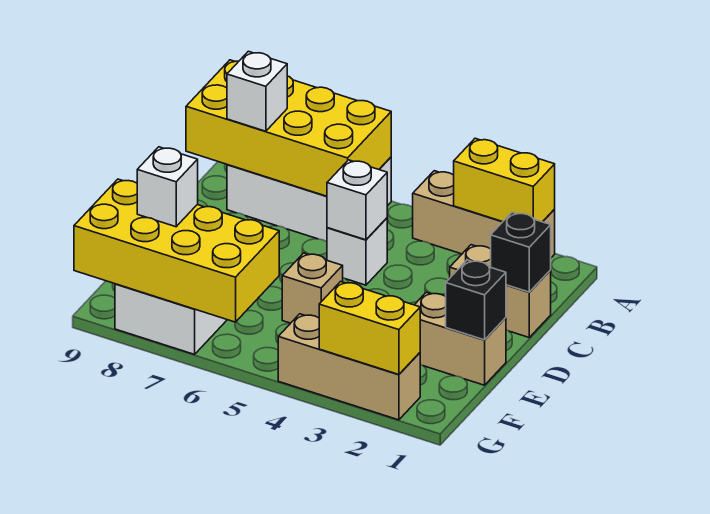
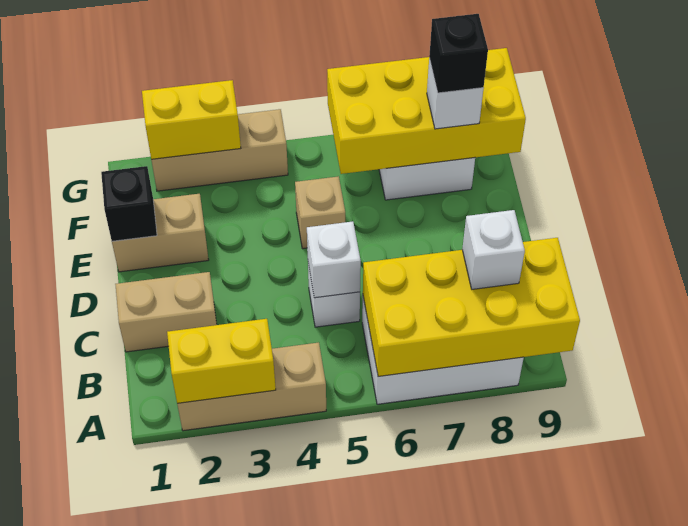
black 1x1 brick [491,212,551,292] -> black 1x1 brick moved to [429,14,488,93]

